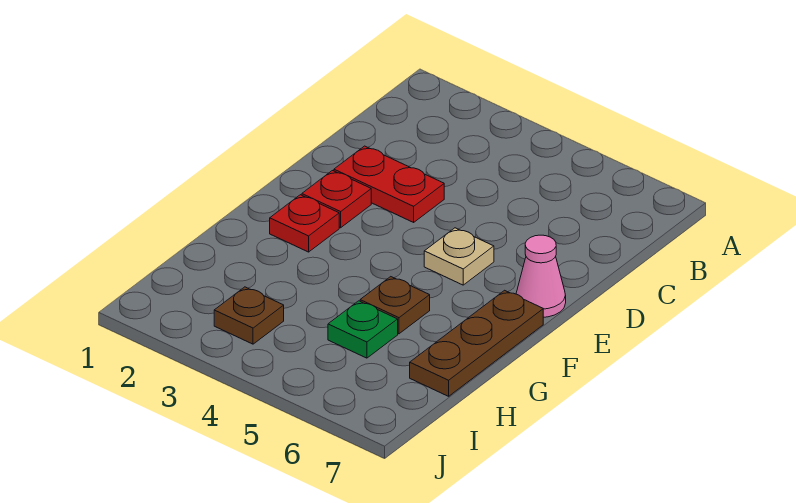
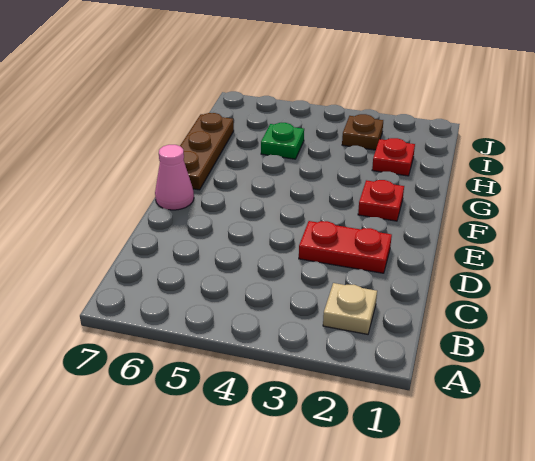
red 1x1 plate [302,171,371,228] -> red 1x1 plate moved to [372,138,415,176]
tan 1x1 plate [424,228,494,285] -> tan 1x1 plate moved to [323,283,377,334]
brown 1x1 plate [360,277,430,334] -> none

